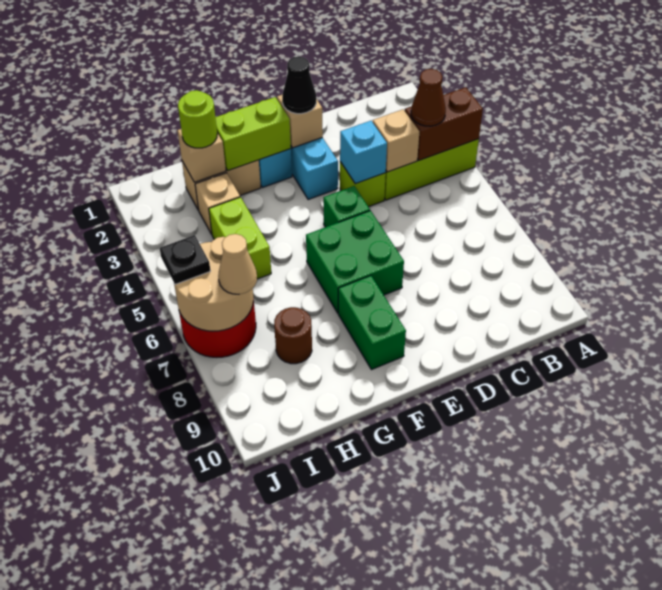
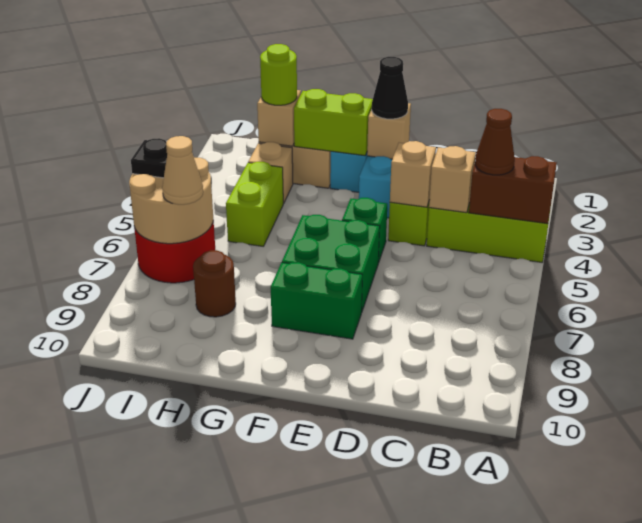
cyan 1x1 brick [340,121,387,184] -> tan 1x1 brick [390,141,436,207]
green 1x2 brick [338,276,406,370] -> green 1x2 brick turned to [271,262,362,339]

